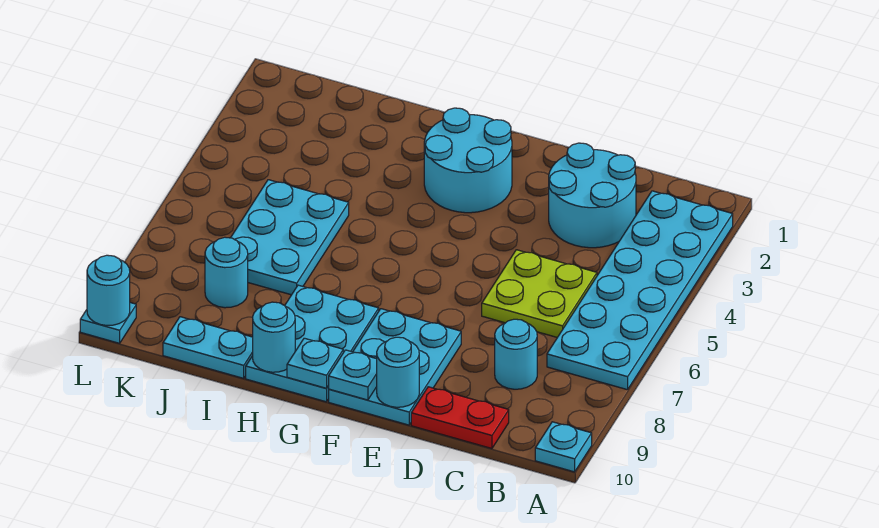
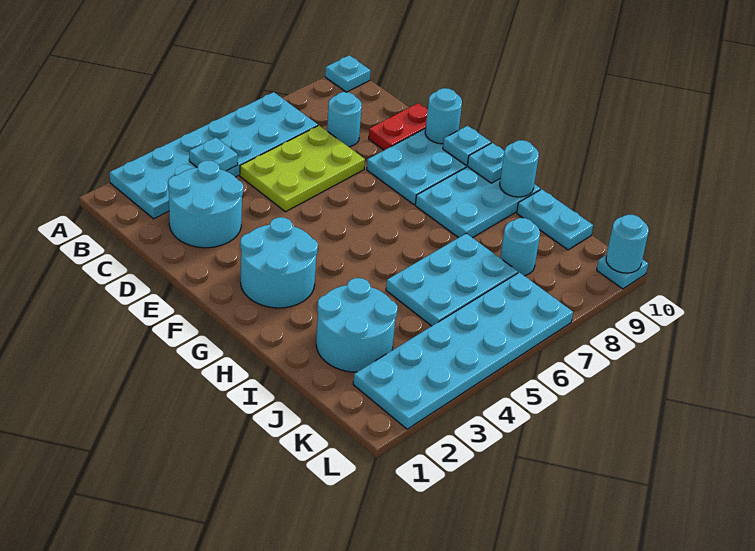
none -> cyan 1x1 plate [189,138,238,171]
lime 2x2 plate [482,250,597,337] -> lime 2x3 plate [240,126,365,212]
red 1x2 plate [411,387,509,449] -> red 1x2 plate turned to [369,103,428,150]
none -> cyan 2x2 round brick [316,278,398,372]
none -> cyan 2x6 plate [353,272,573,429]

